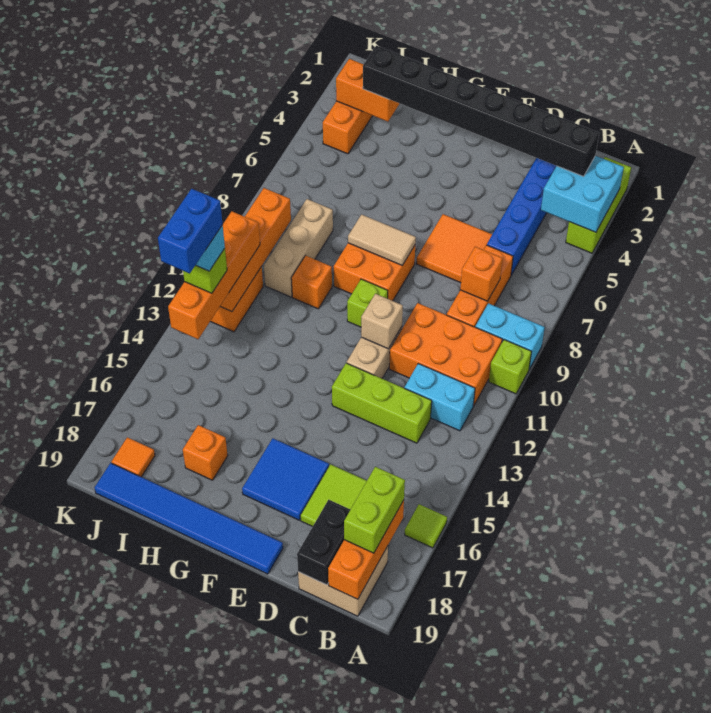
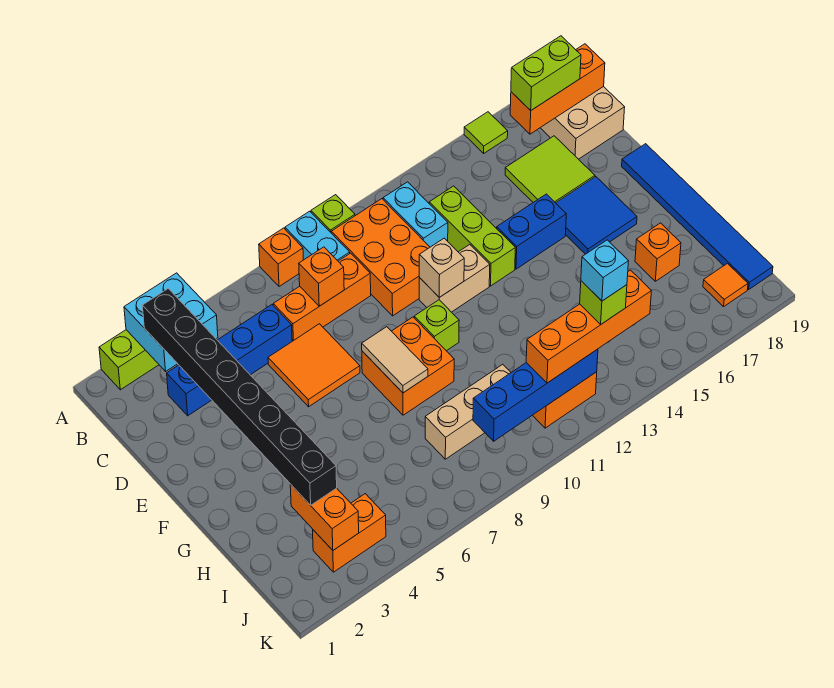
black 1x2 brick [297,500,350,585] -> none
orange 1x1 brick [291,256,332,309] -> orange 1x1 brick moved to [259,228,303,287]
orange 1x4 brick [220,188,291,312] -> blue 1x4 brick [473,349,598,441]
blue 1x2 brick [158,189,223,273] -> blue 1x2 brick moved to [497,194,566,269]

